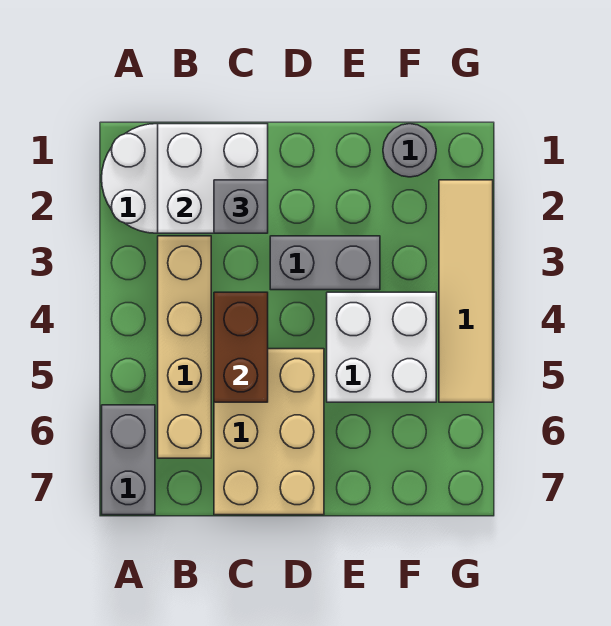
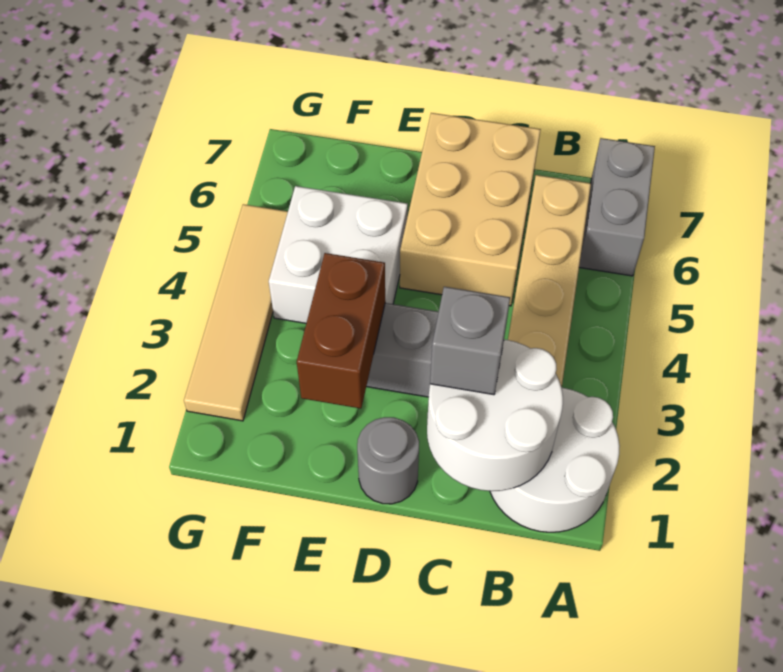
white 2x2 brick [158,124,268,233] -> white 2x2 round brick [427,339,563,491]
brown 1x2 brick [214,292,268,402] -> brown 1x2 brick moved to [297,253,385,409]
grey 1x1 round brick [383,124,436,177] -> grey 1x1 round brick moved to [357,417,419,504]

